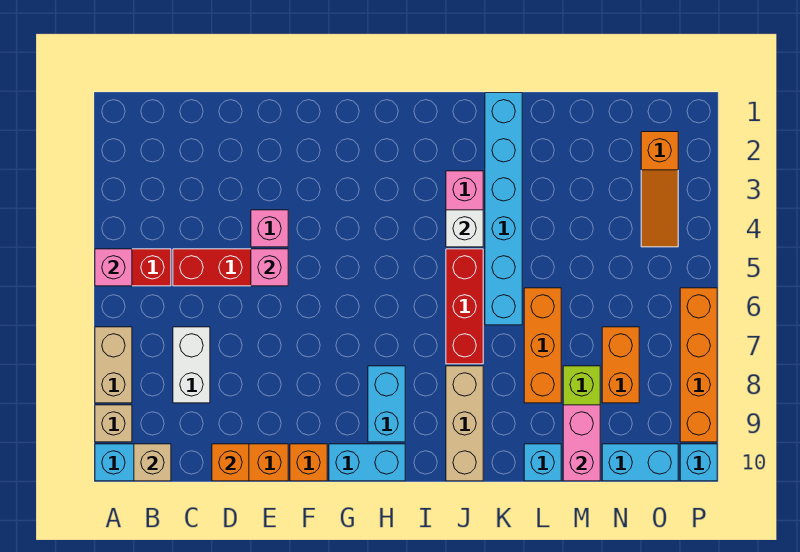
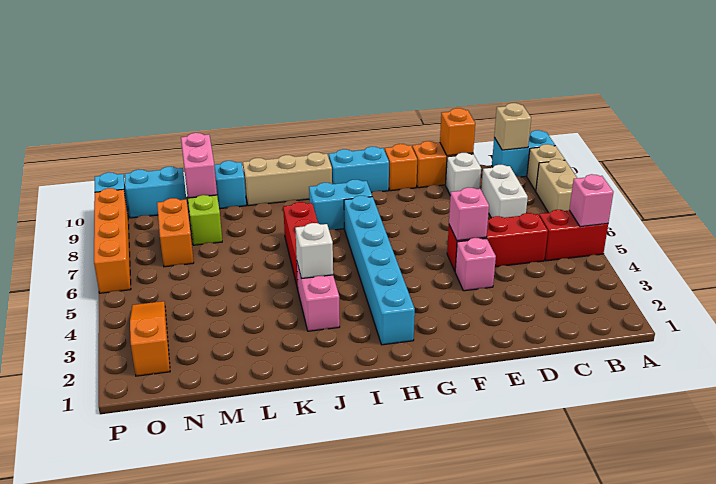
none -> white 1x1 brick [446,153,481,196]
cyan 1x2 brick [368,366,405,442] -> cyan 1x2 brick turned to [309,180,372,230]
tan 1x3 brick [446,366,483,481] -> tan 1x3 brick turned to [243,152,332,206]
cyan 1x6 brick [485,93,522,325] -> cyan 1x6 brick moved to [344,196,415,345]
orange 1x3 brick [524,288,561,403] -> none

